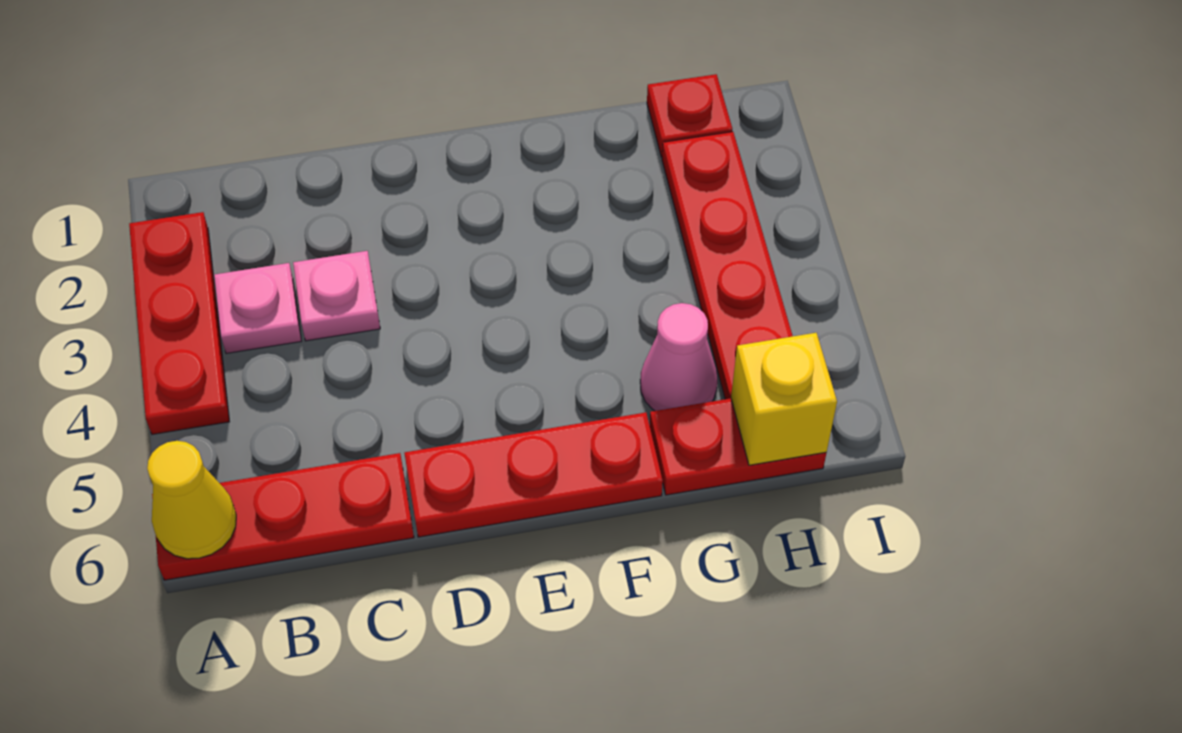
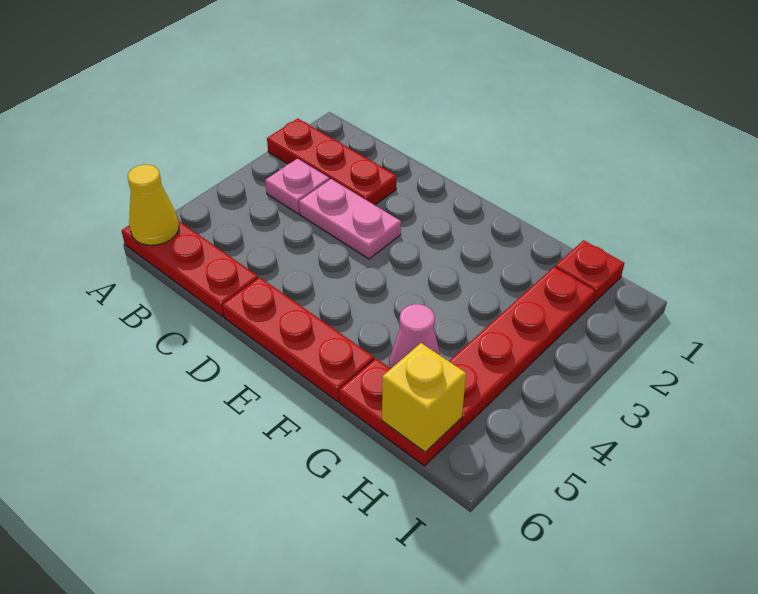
red 1x3 plate [129,212,229,434] -> red 1x3 plate turned to [267,119,397,205]
pink 1x1 plate [293,251,380,341] -> pink 1x2 plate [299,179,401,259]

